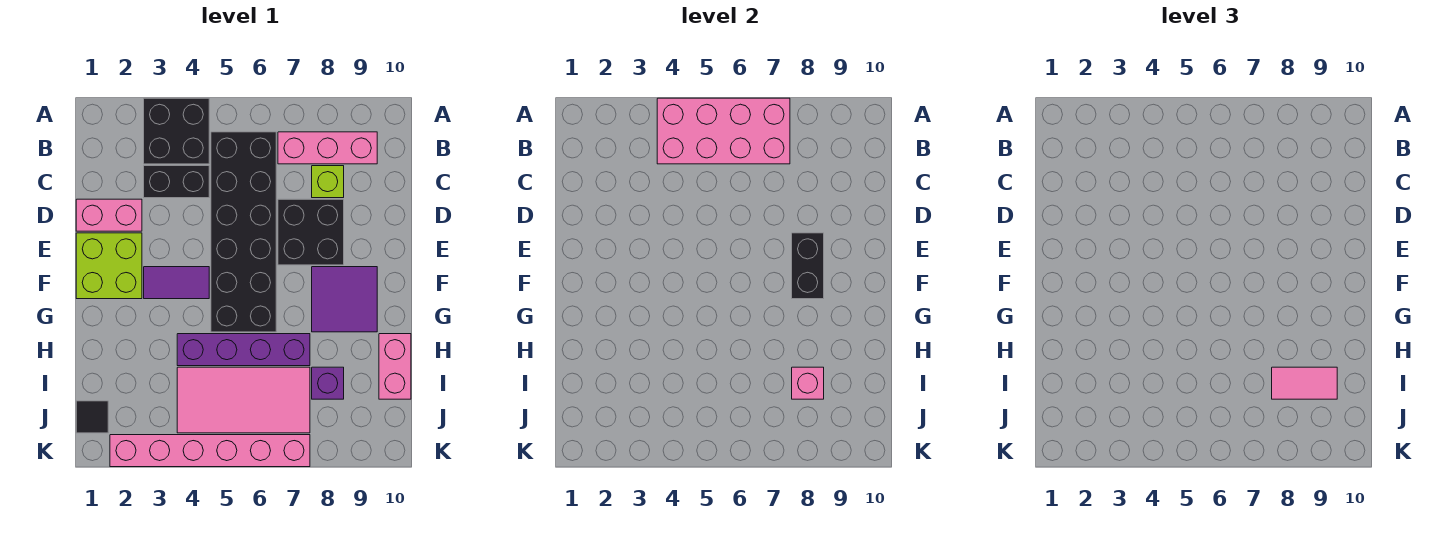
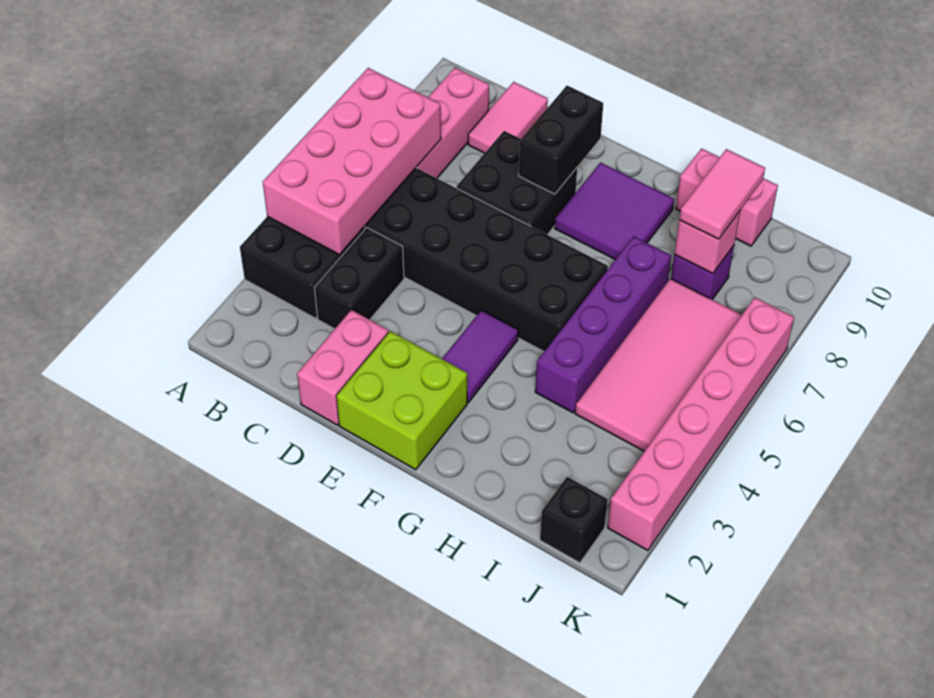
lime 1x1 brick [312,166,344,198] -> none
none -> pink 1x2 tile [468,82,548,153]
black 1x2 brick [792,233,824,299] -> black 1x2 brick turned to [519,86,603,194]
black 1x1 tile [76,401,108,433] -> black 1x1 brick [540,477,608,563]

